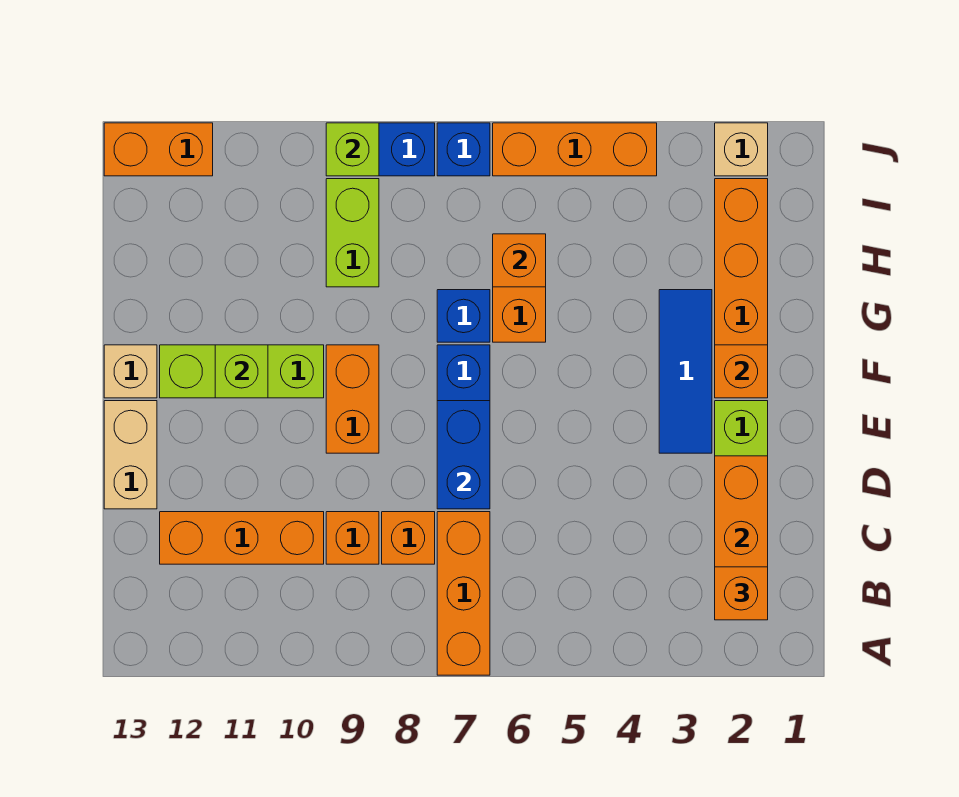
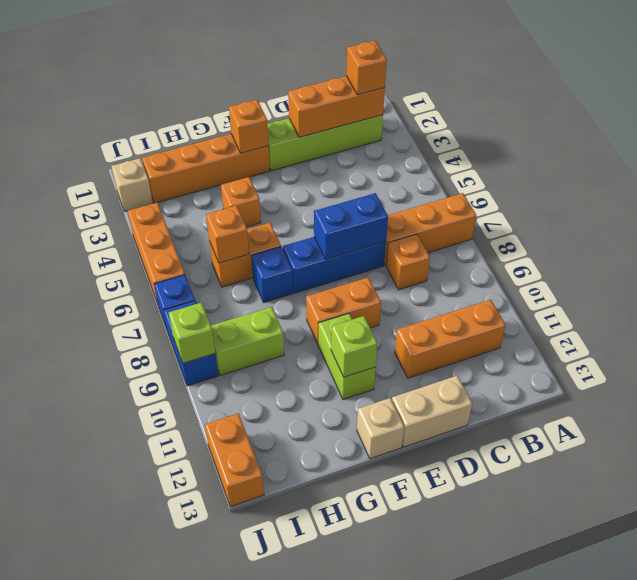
orange 1x1 brick [326,512,379,564] -> orange 1x1 brick moved to [221,177,261,227]
orange 1x3 brick [160,512,324,564] -> orange 1x3 brick turned to [395,300,506,378]
blue 1x3 tile [659,290,712,453] -> none
lime 1x3 brick [160,345,324,398] -> lime 1x2 brick [318,314,376,400]

